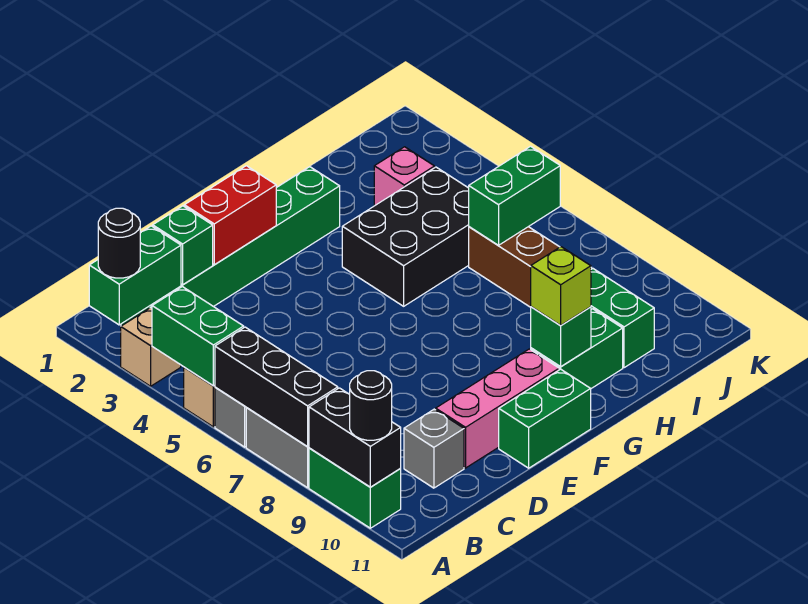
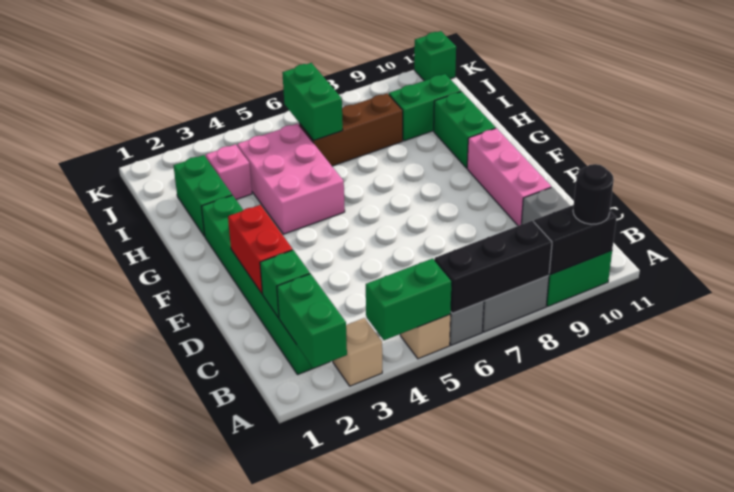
black 1x1 round brick [98,208,140,278] -> none
green 1x2 brick [499,369,591,468] -> green 1x2 brick moved to [173,155,232,236]
black 2x3 brick [342,167,469,306] -> pink 2x3 brick [237,124,345,234]
green 1x1 brick [531,307,591,366] -> green 1x1 brick moved to [414,31,456,81]
lime 1x1 brick [531,247,591,326] -> none

